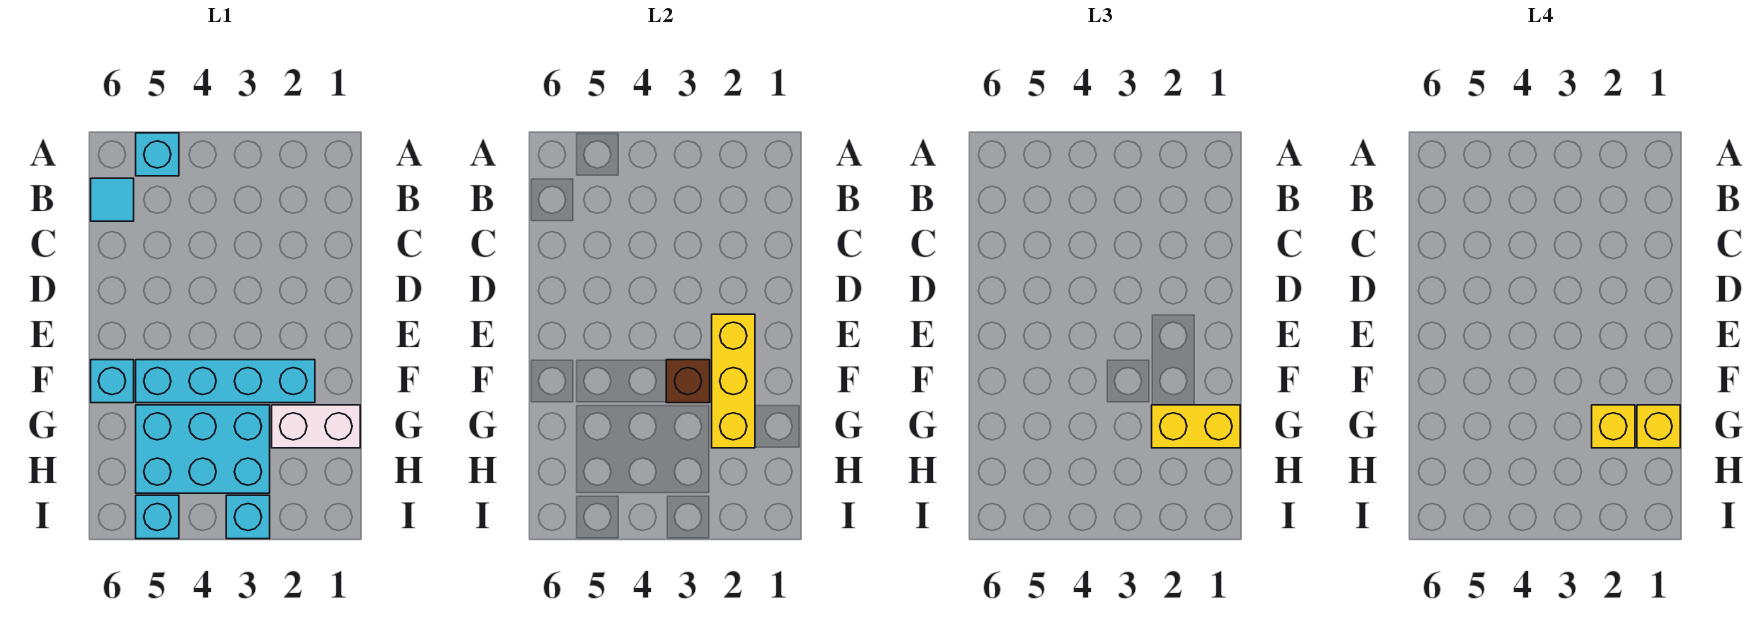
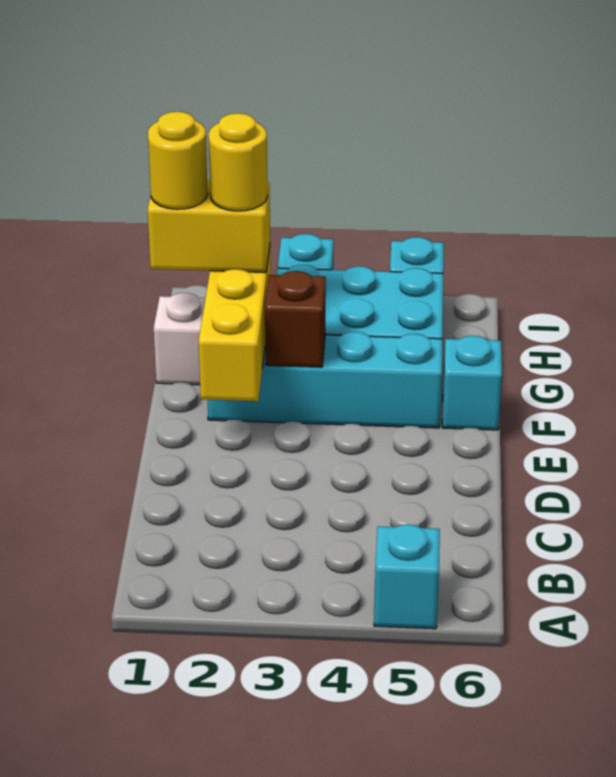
cyan 1x1 tile [91,178,134,221] -> none
yellow 1x1 brick [1637,405,1680,448] -> yellow 1x1 round brick [148,112,208,209]
yellow 1x1 brick [1592,405,1635,448] -> yellow 1x1 round brick [209,113,268,211]

